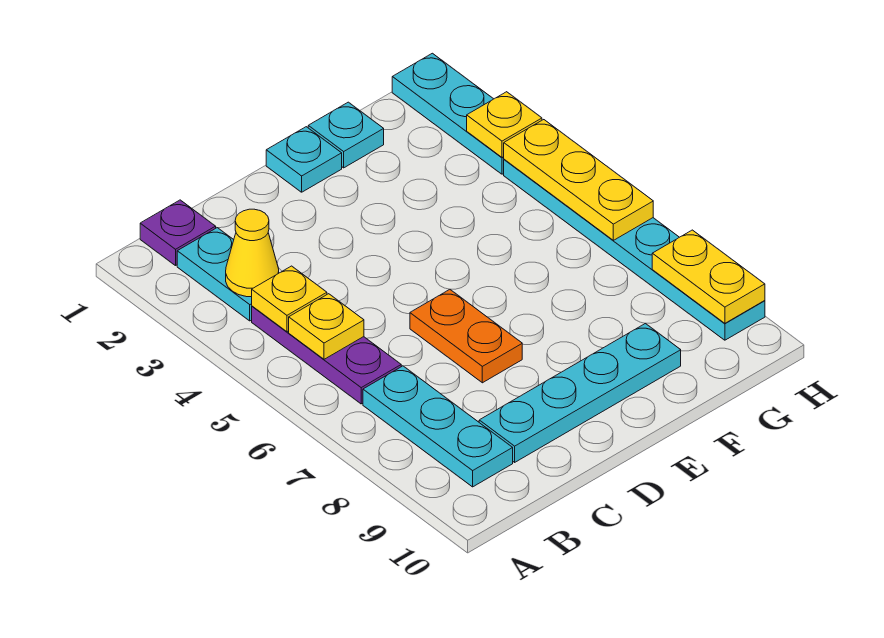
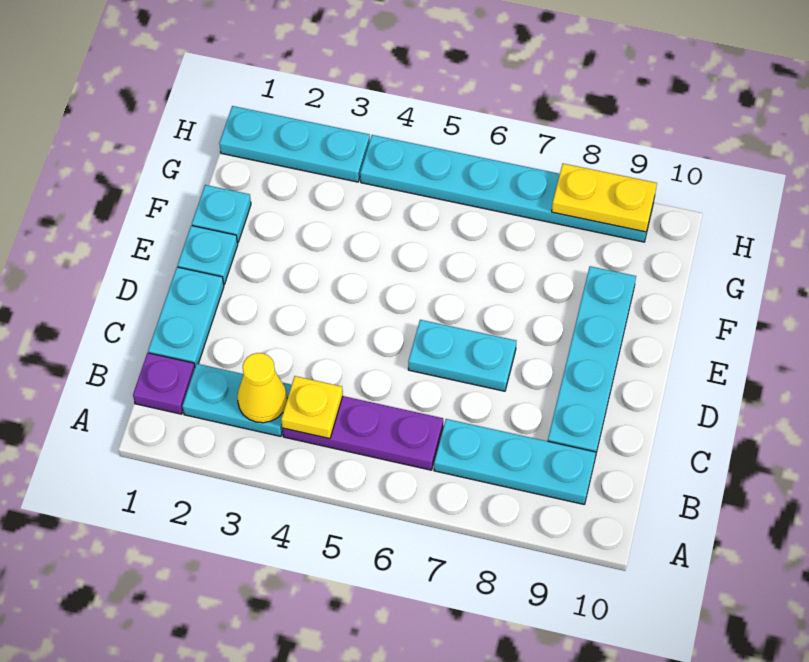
yellow 1x1 plate [289,294,364,359] -> none
none -> cyan 1x2 plate [148,267,224,366]
orange 1x2 plate [410,289,522,383] -> cyan 1x2 plate [408,320,516,391]
yellow 1x1 plate [467,92,542,157] -> none
yellow 1x3 plate [504,120,653,240] -> none

